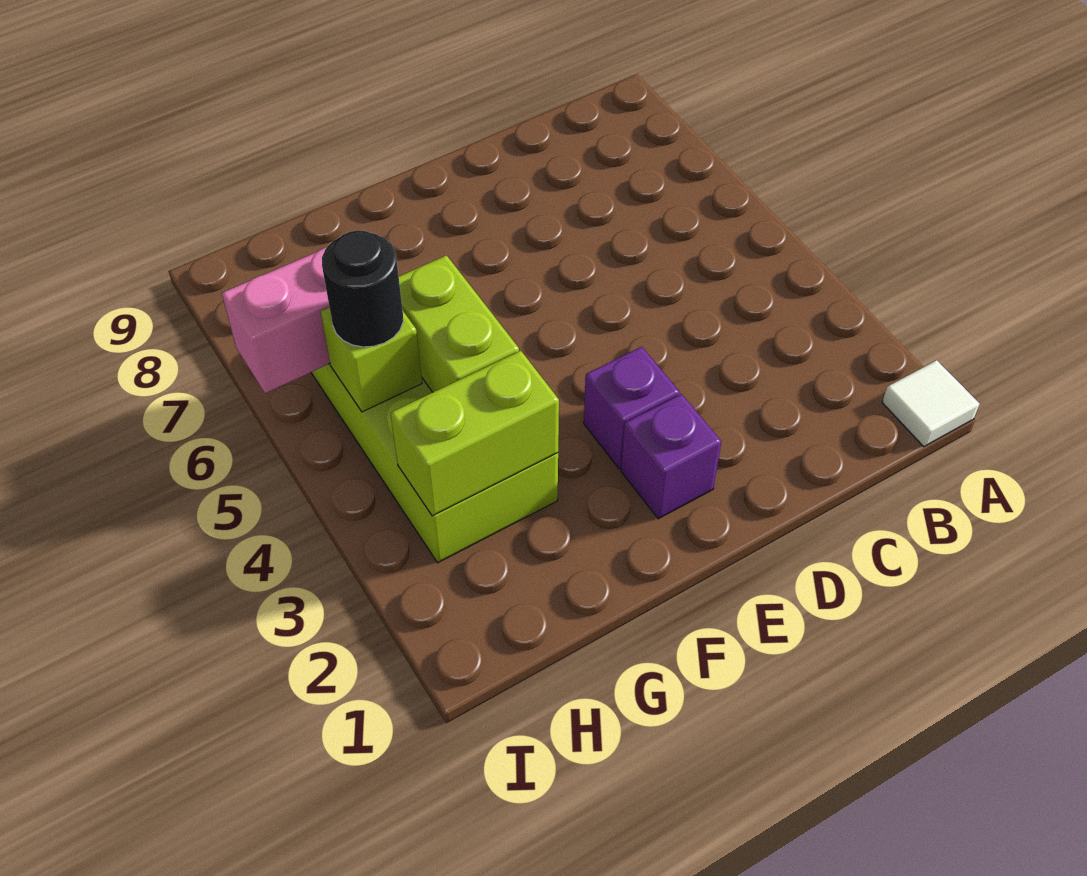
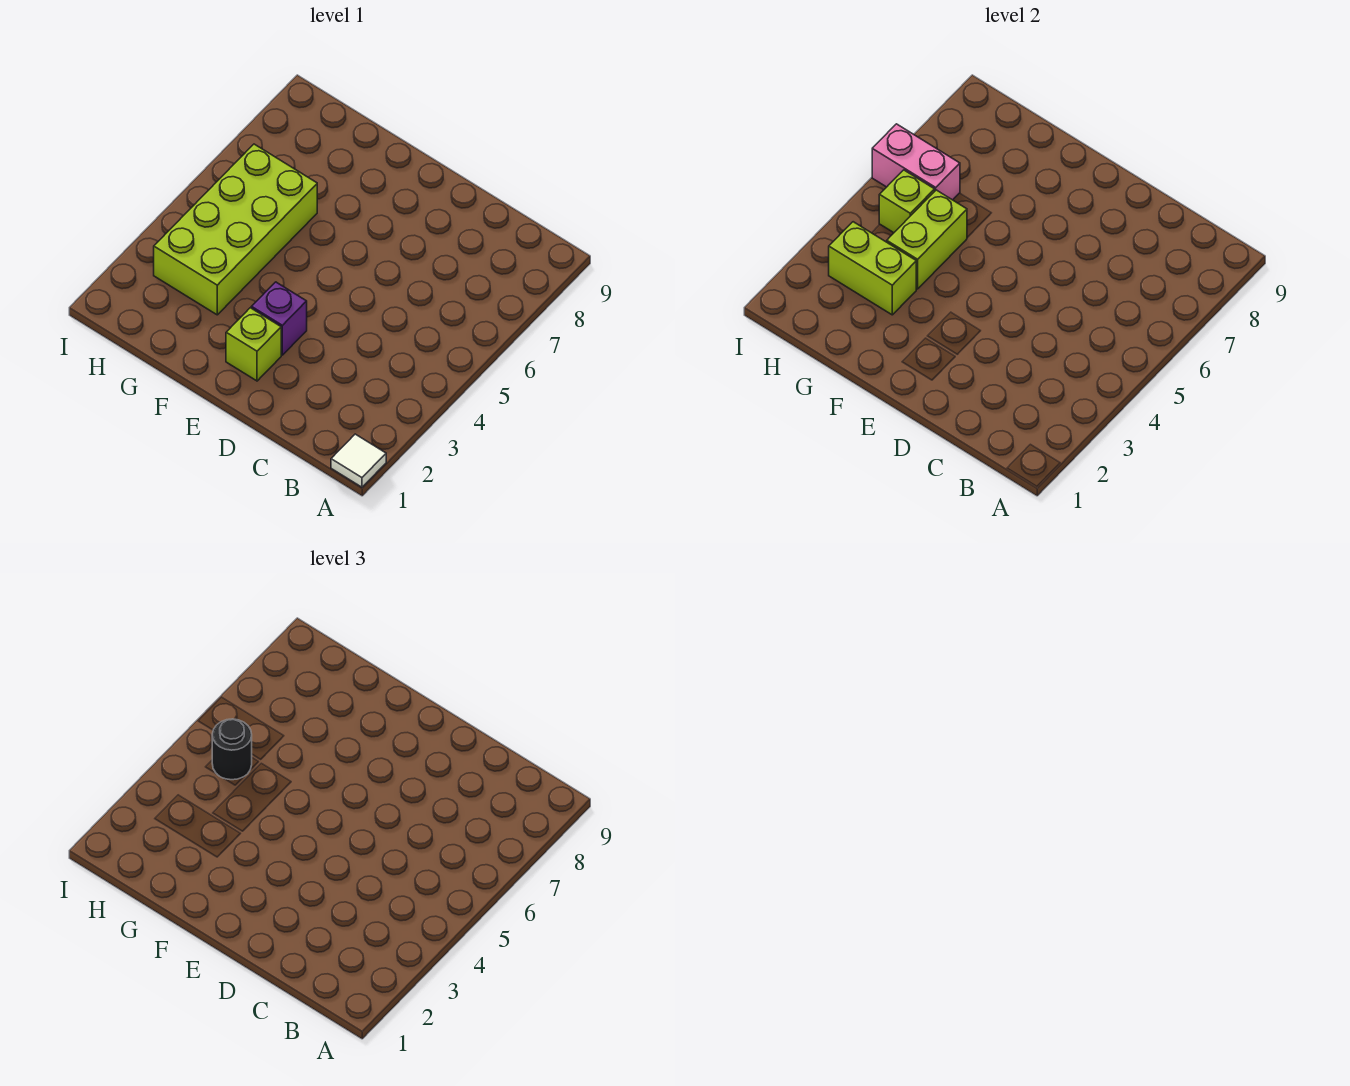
purple 1x1 brick [621,394,721,519] -> lime 1x1 brick [226,308,281,381]

